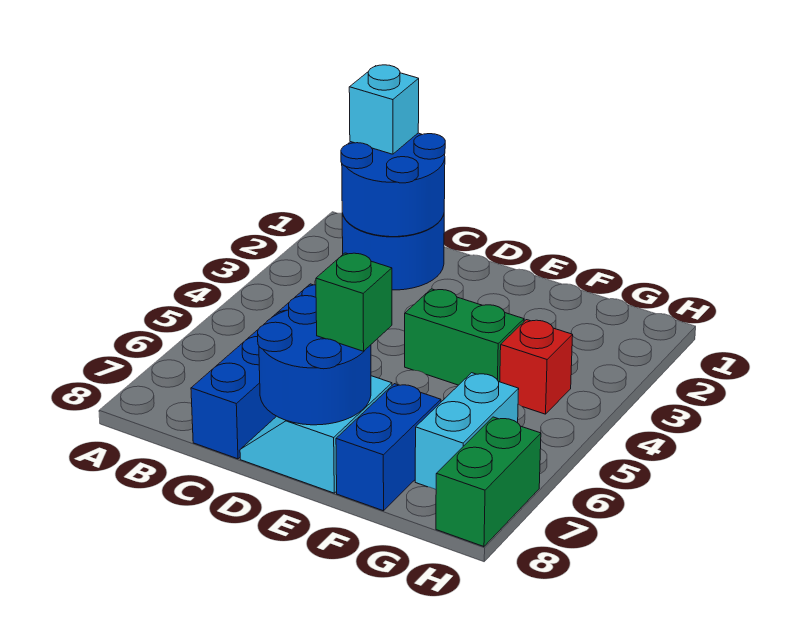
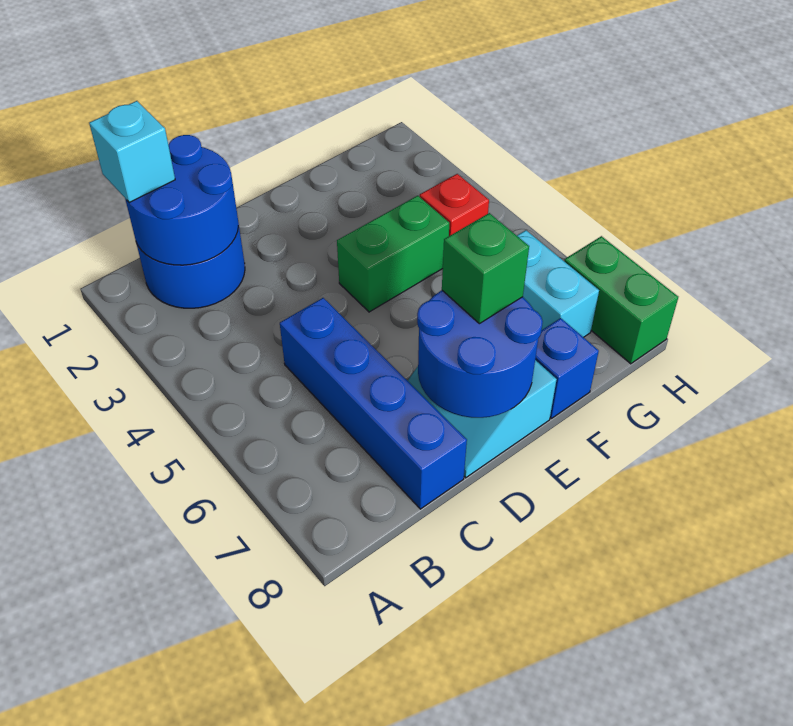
blue 1x2 brick [336,384,441,511] -> blue 1x1 brick [535,318,599,418]

